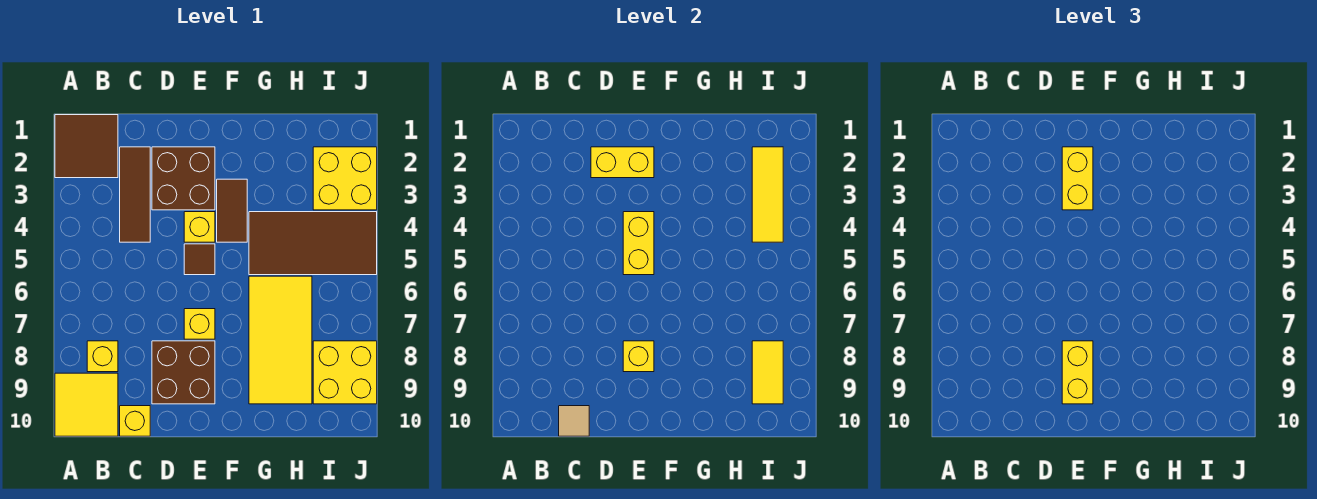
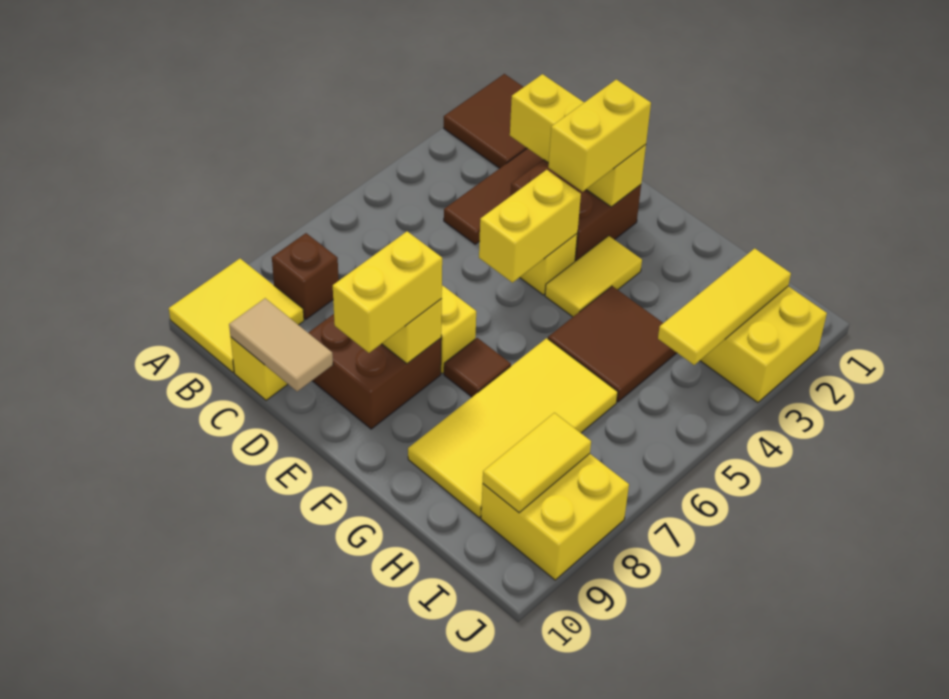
yellow 1x1 brick [87,341,118,372] -> brown 1x1 brick [272,233,339,319]
tan 1x1 tile [559,406,589,436] -> tan 1x2 tile [229,298,333,392]
yellow 1x2 brick [591,147,654,178] -> yellow 1x3 brick [510,74,646,207]
brown 1x1 tile [184,244,215,275] -> brown 1x1 tile moved to [444,338,511,397]
brown 1x2 tile [217,179,247,242] -> yellow 1x2 tile [545,236,642,317]
brown 2x4 tile [249,212,377,275] -> brown 2x2 tile [548,286,677,402]

